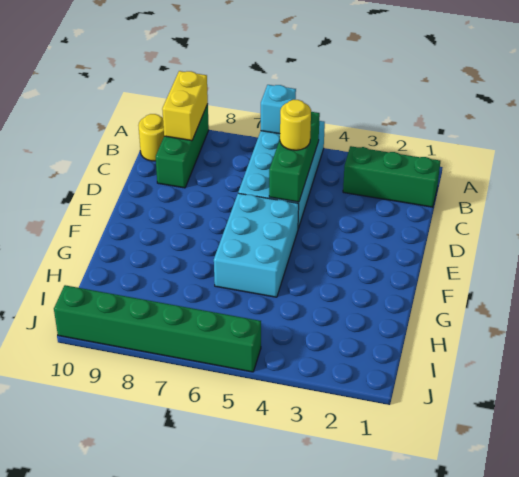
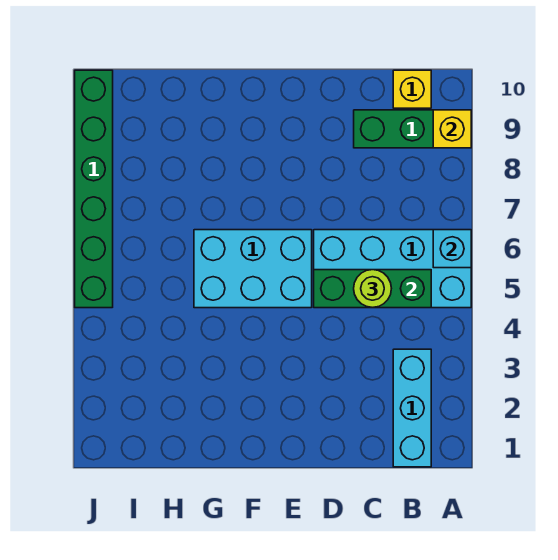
yellow 1x2 brick [162,71,208,141] -> yellow 1x1 brick [433,110,471,148]
green 1x3 brick [343,146,440,207] -> cyan 1x3 brick [393,349,431,467]
yellow 1x1 round brick [138,114,164,161] -> yellow 1x1 brick [393,70,431,108]
yellow 1x1 round brick [280,100,311,150] -> lime 1x1 round brick [354,270,391,308]

